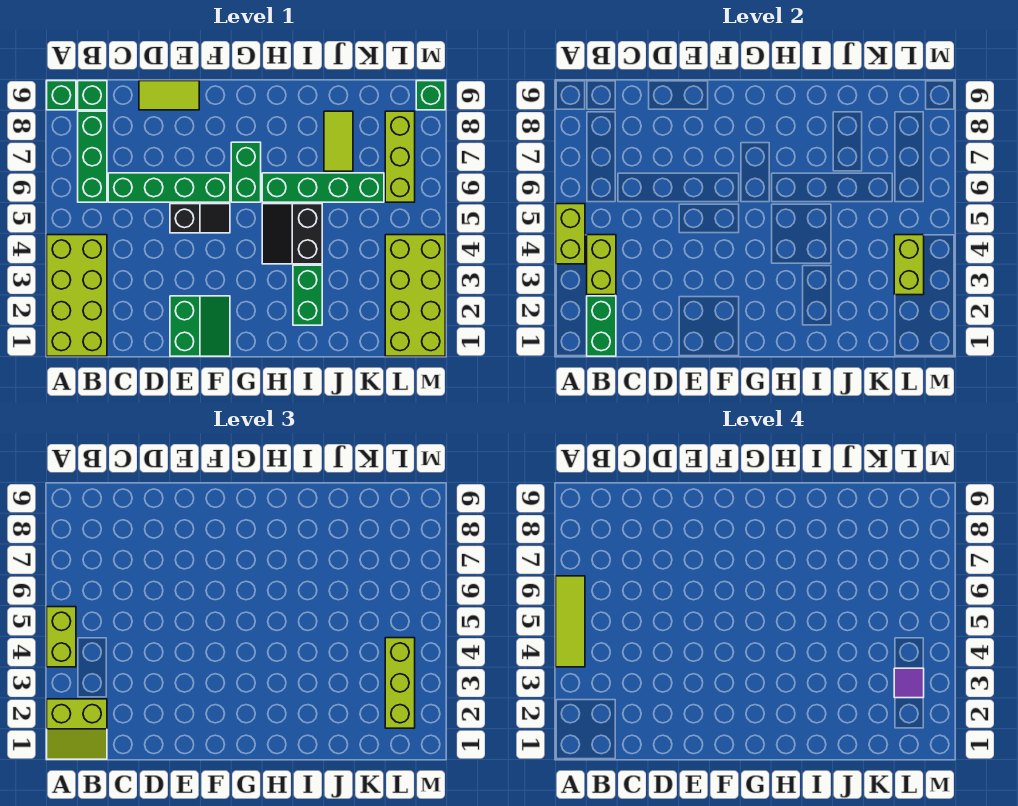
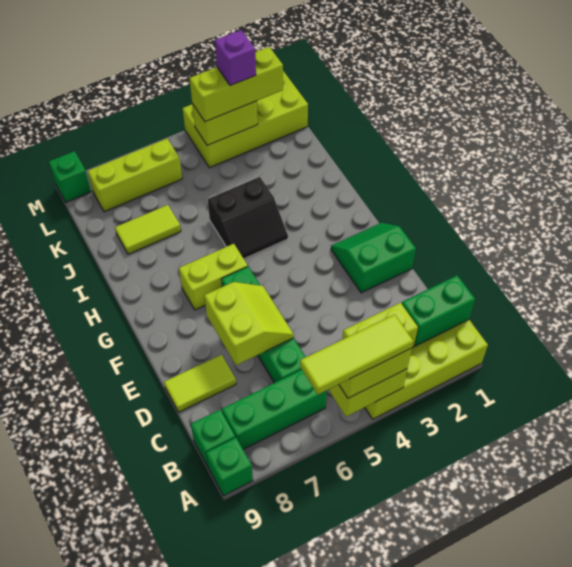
lime 2x2 slope [47,699,107,759] -> lime 2x2 slope moved to [204,282,294,365]
lime 1x2 tile [139,81,199,110] -> lime 1x2 tile turned to [164,355,236,412]
black 1x2 slope [170,204,230,233] -> none
green 1x2 brick [231,142,261,202] -> lime 1x2 brick [179,244,248,310]
green 1x4 brick [262,173,384,202] -> none
green 1x2 brick [293,265,322,325] -> none
purple 1x1 tile [894,668,924,698] -> purple 1x1 brick [215,30,256,86]

